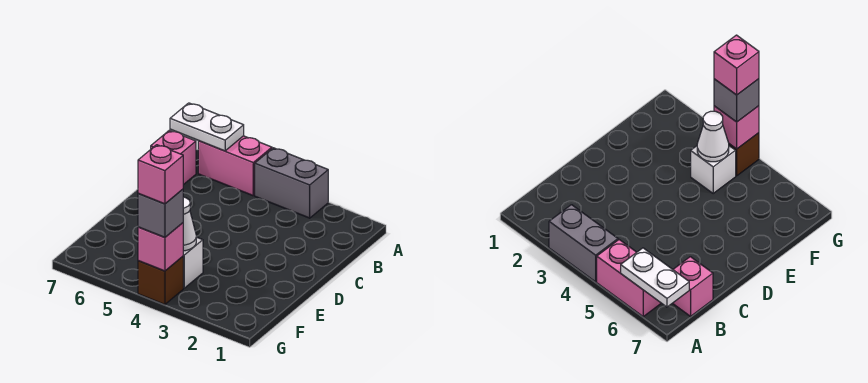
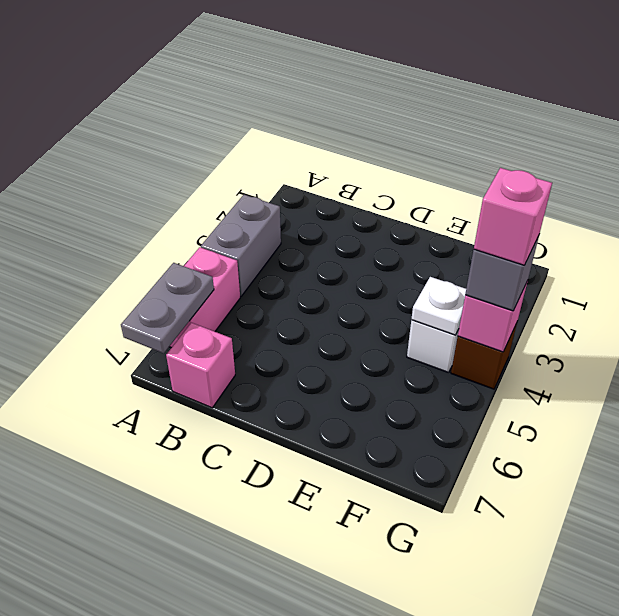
white 1x2 plate [170,103,244,151] -> grey 1x2 plate [121,263,214,353]
white 1x1 cone [183,197,196,251] -> white 1x1 plate [411,277,466,335]

